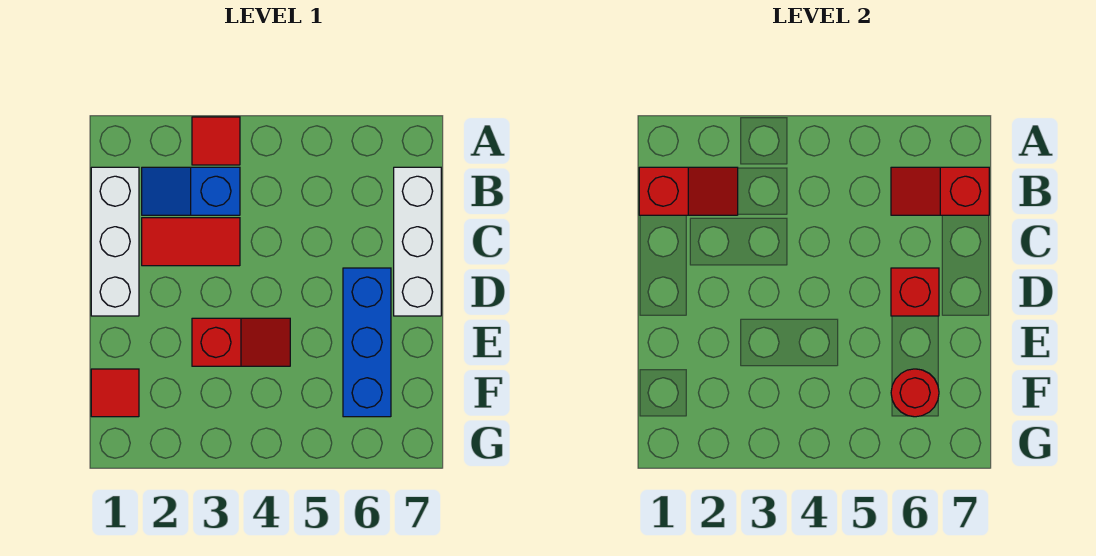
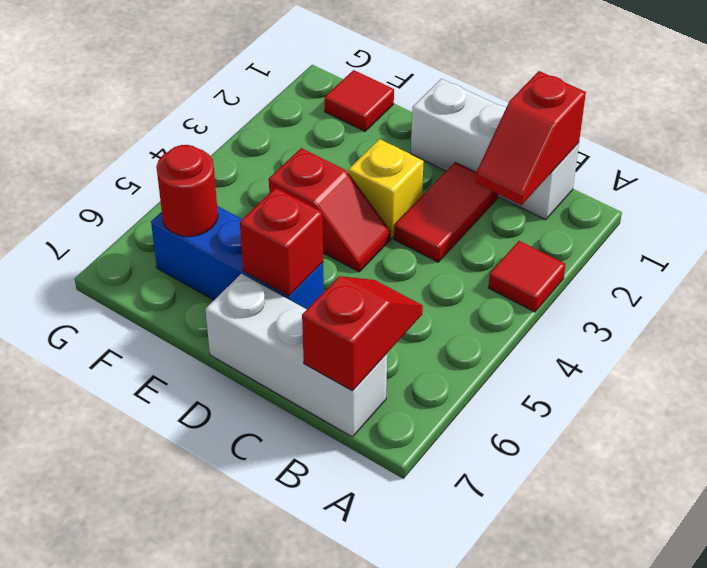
blue 1x2 slope [142,167,240,215] -> none
none -> yellow 1x1 brick [348,139,424,238]
red 1x2 slope [192,318,290,366] -> red 1x2 slope turned to [269,148,390,272]

